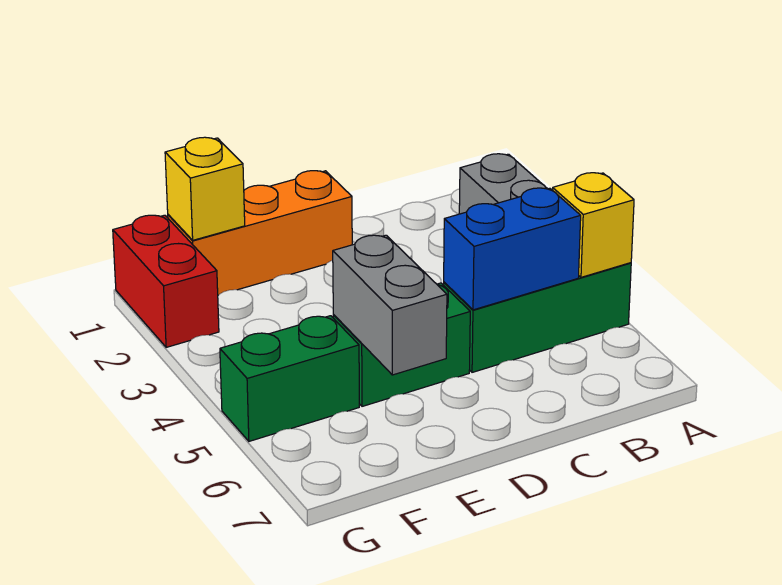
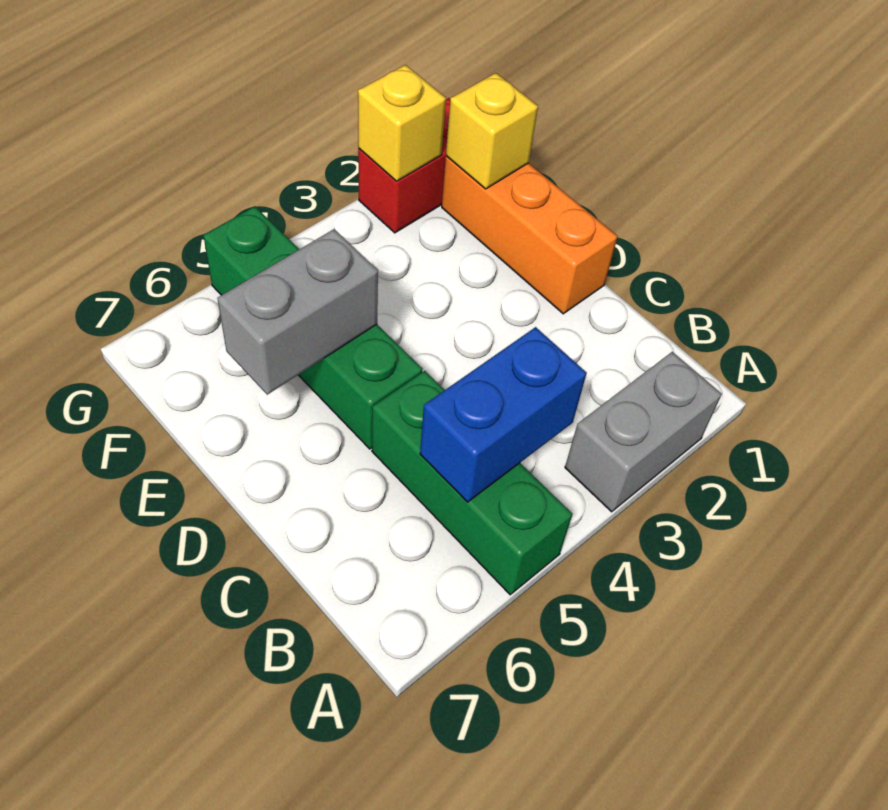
yellow 1x1 brick [553,173,634,277] -> yellow 1x1 brick moved to [358,65,446,181]
blue 1x2 brick [444,188,581,310] -> blue 1x2 brick turned to [420,327,587,502]

